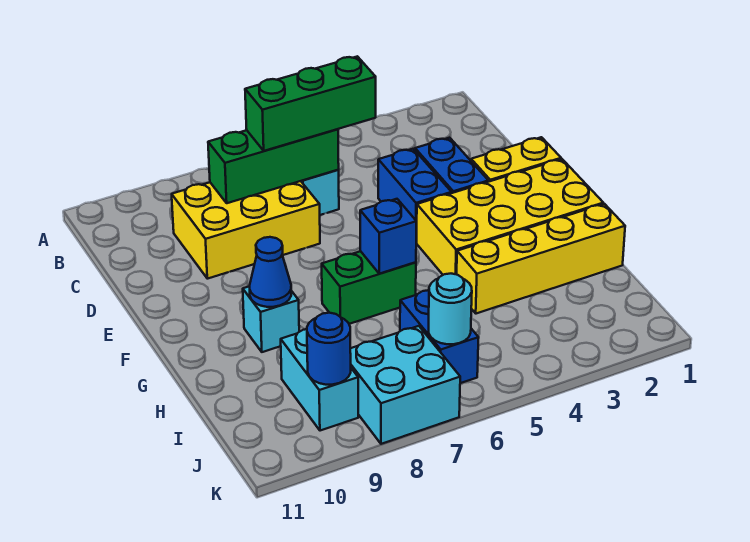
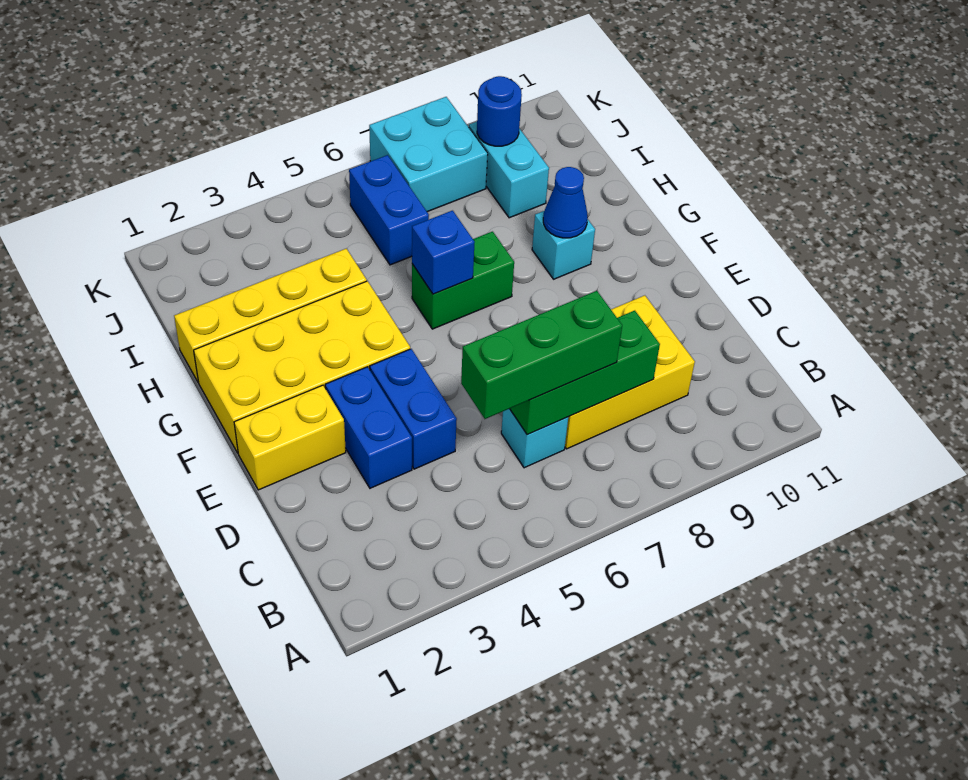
cyan 1x1 round brick [429,274,472,344] -> none

